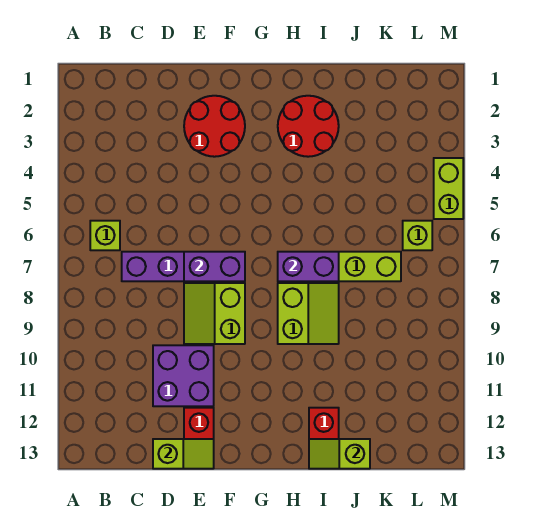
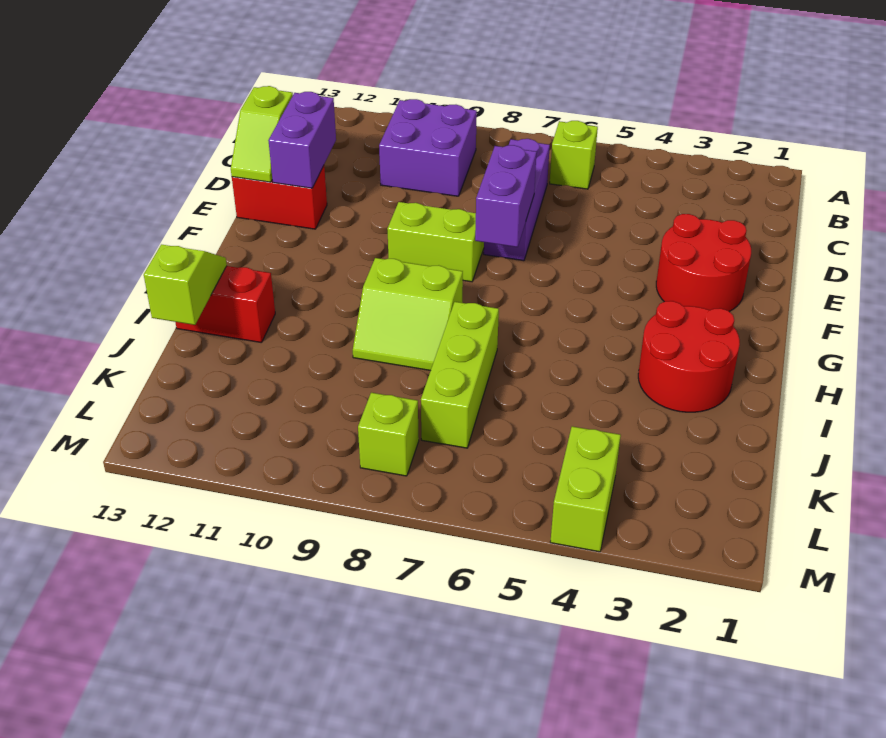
purple 2x2 brick [153,345,214,406] -> purple 2x2 brick moved to [379,99,477,196]
purple 1x2 brick [278,252,339,281] -> purple 1x2 brick moved to [268,92,336,188]
lime 1x1 brick [403,221,432,250] -> lime 1x1 brick moved to [358,393,419,476]
lime 1x2 brick [434,158,463,219] -> lime 1x2 brick turned to [550,426,621,552]

